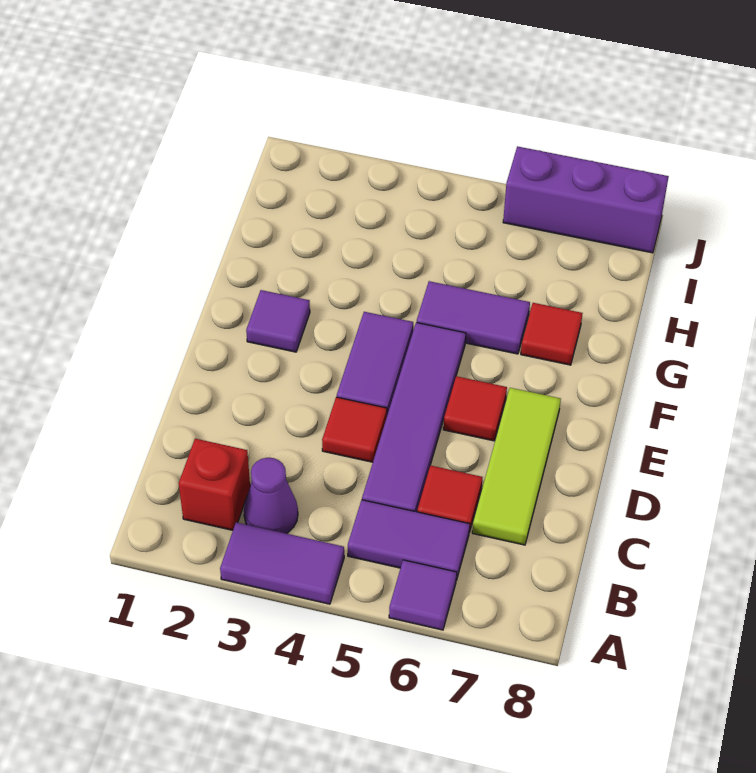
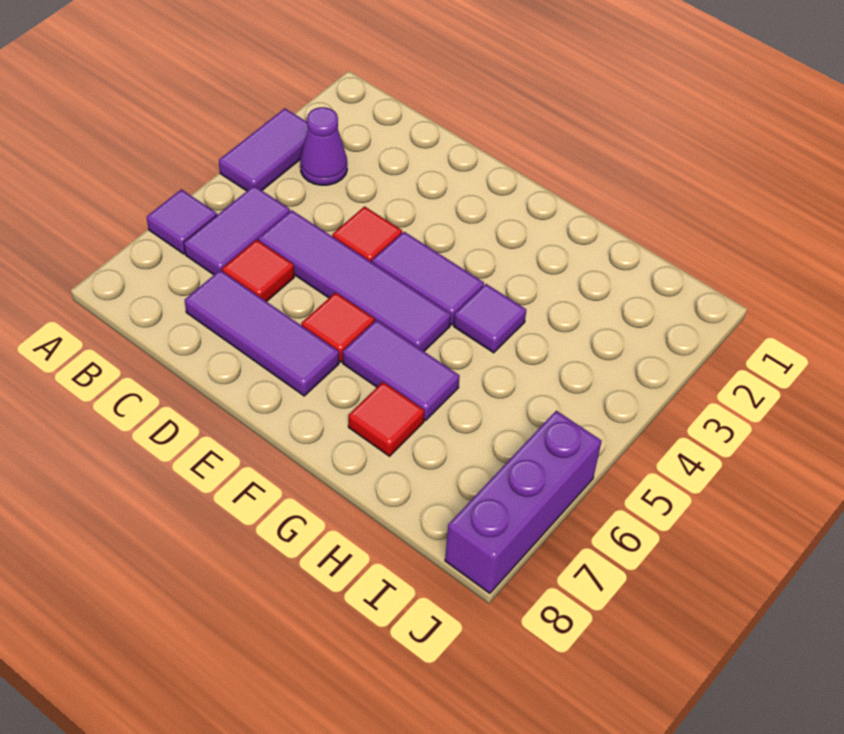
red 1x1 brick [179,439,250,530] -> none
lime 1x3 tile [472,388,561,545] -> purple 1x3 tile [185,270,339,396]
purple 1x1 tile [246,290,310,352] -> purple 1x1 tile moved to [454,284,526,353]
purple 1x2 tile [417,281,530,354] -> purple 1x2 tile turned to [343,320,460,421]

